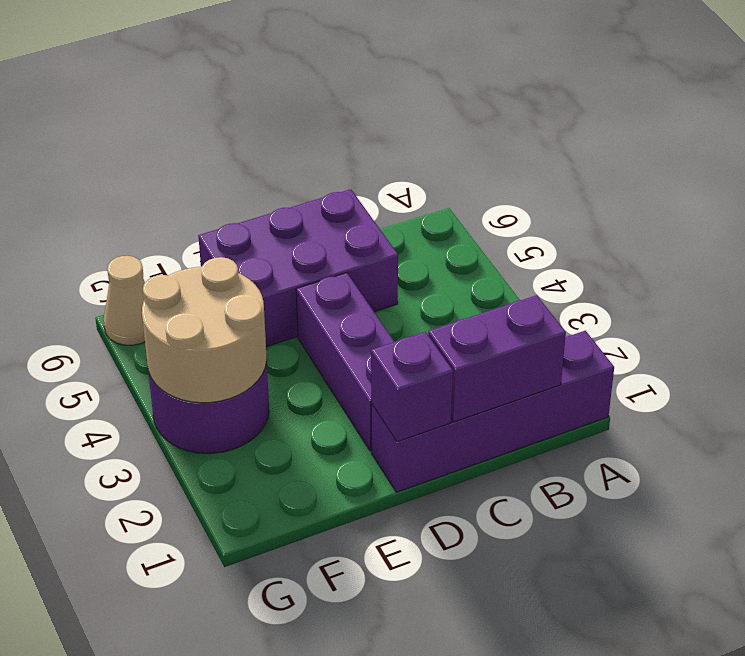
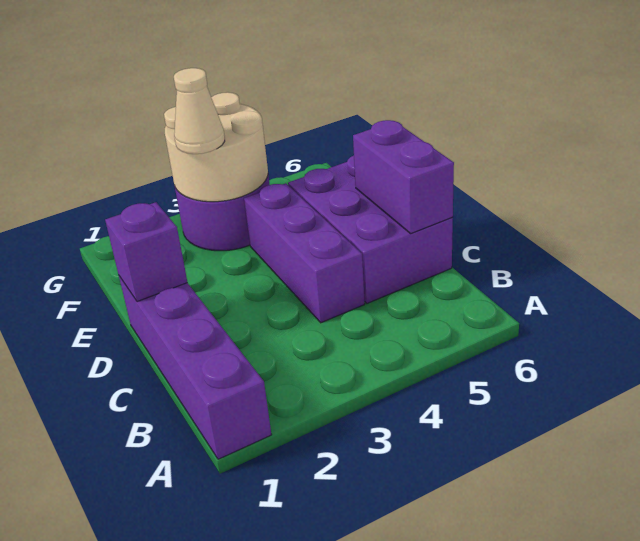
purple 1x2 brick [428,295,566,422] -> purple 1x2 brick moved to [353,120,454,233]
purple 1x3 brick [296,273,394,451] -> purple 1x3 brick turned to [244,183,365,323]
tan 1x1 cone [103,256,145,345] -> tan 1x1 cone moved to [174,68,225,154]

